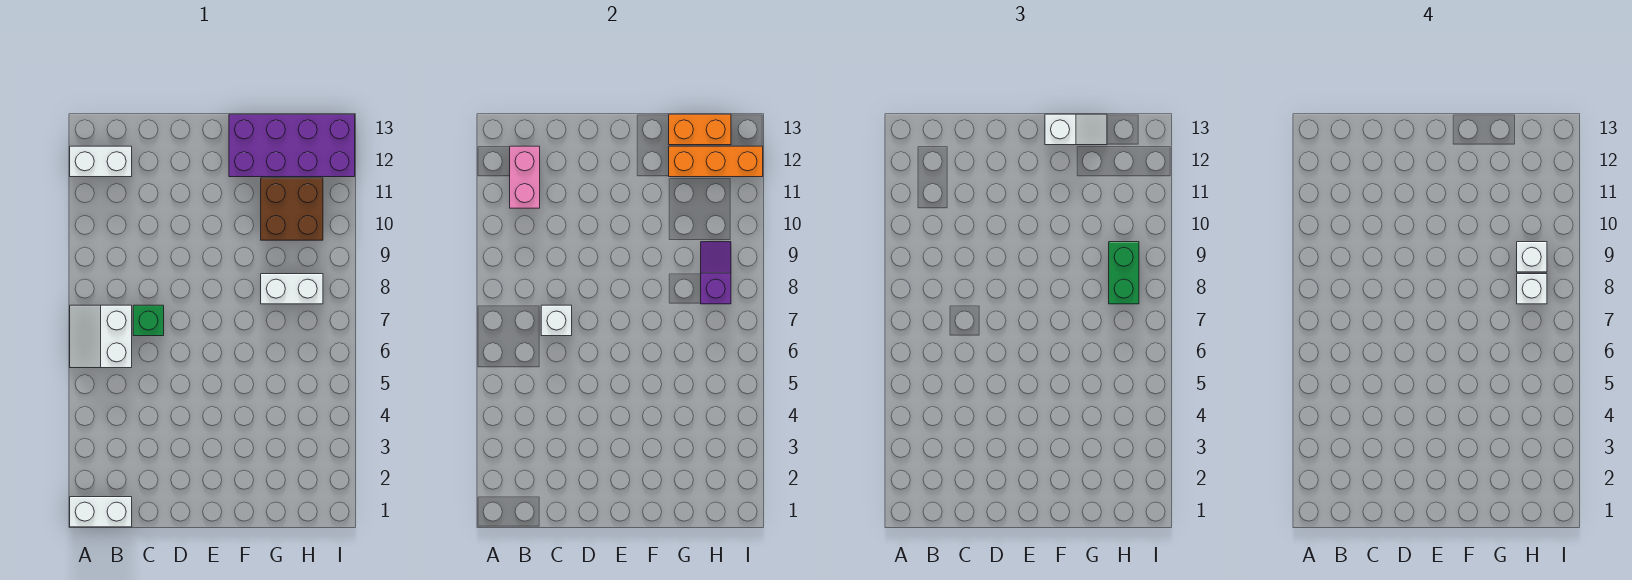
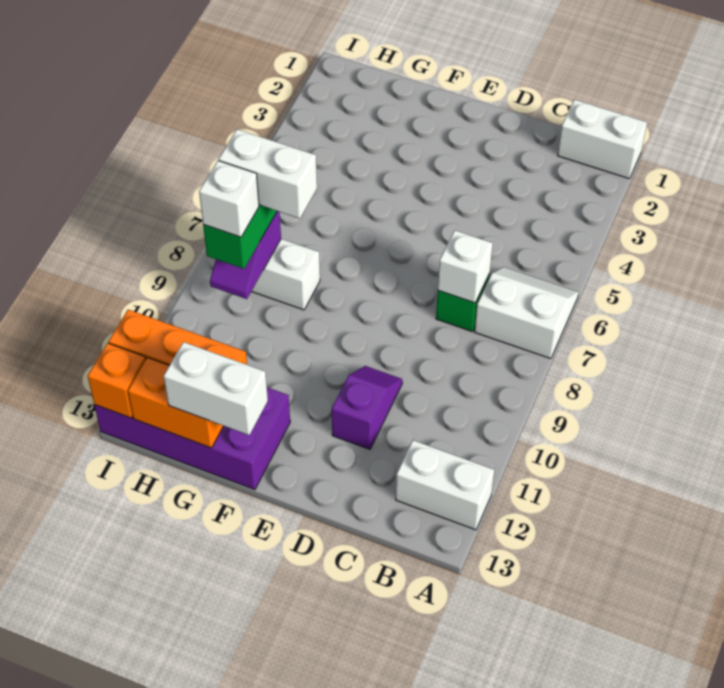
white 2x2 slope [70,305,132,368] -> white 2x2 slope turned to [475,267,579,359]
pink 1x2 brick [510,146,540,208] -> none
none -> purple 1x2 slope [332,366,402,449]
white 1x2 slope [1045,114,1107,145] -> white 1x2 brick [164,342,268,435]
brown 2x2 brick [261,178,323,240] -> none
white 1x1 brick [1517,274,1547,304] -> white 1x2 brick [219,129,317,219]
none -> orange 1x1 brick [88,343,146,418]

